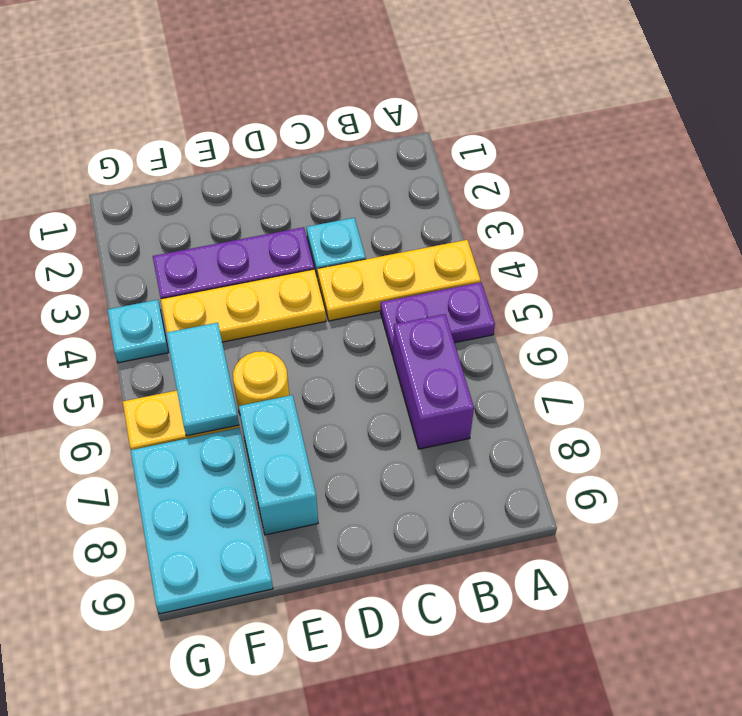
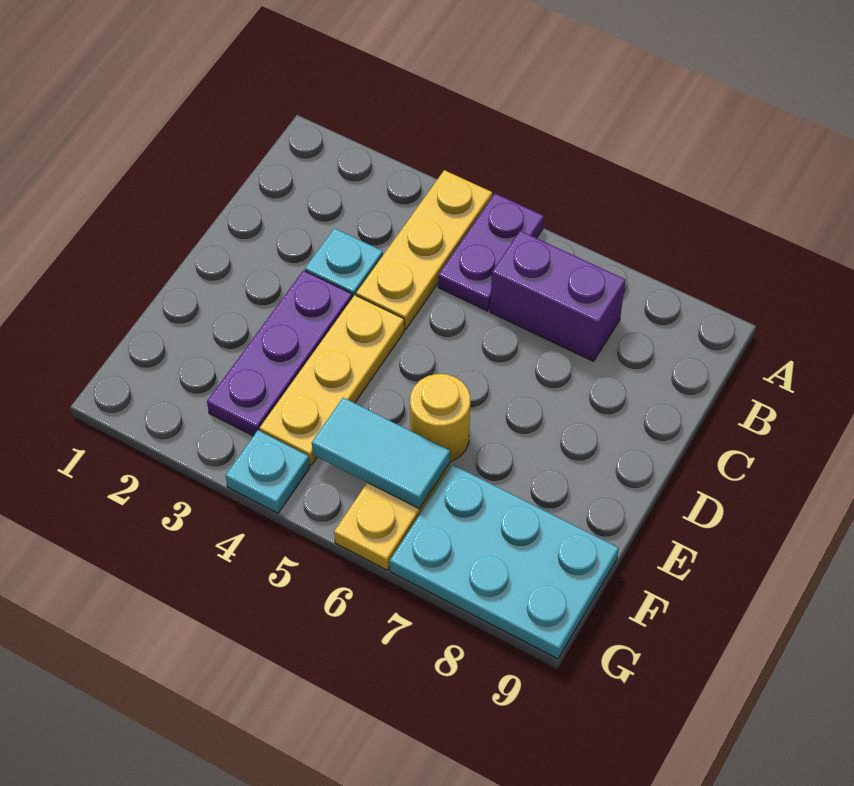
cyan 1x2 brick [239,395,318,535] -> none

